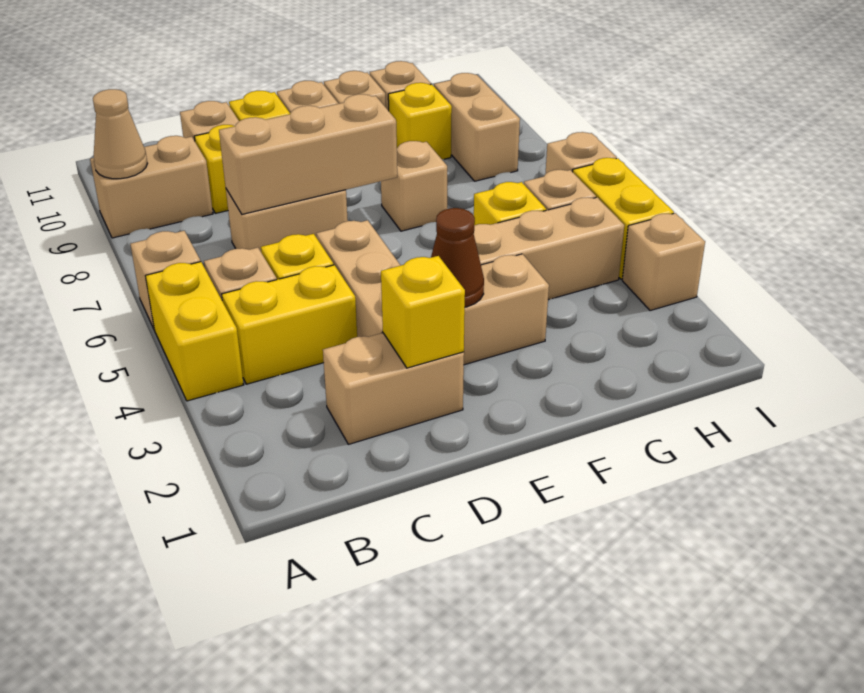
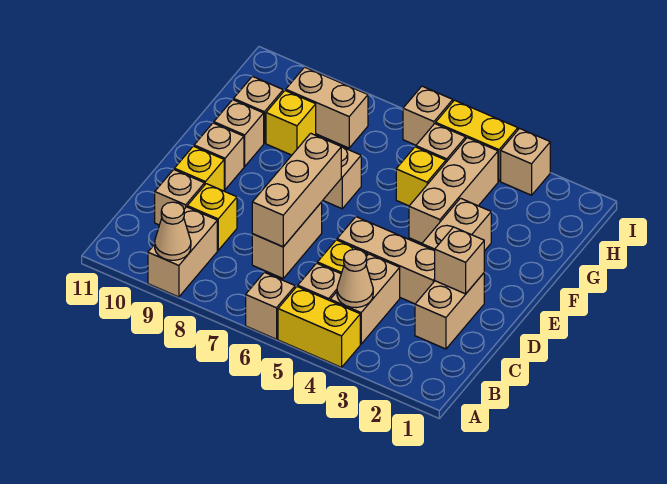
yellow 1x2 brick [222,265,357,384] -> tan 1x2 brick [330,254,400,344]
none -> tan 1x1 cone [337,249,373,308]
yellow 1x1 brick [381,256,465,368] -> tan 1x1 brick [435,227,484,294]
brown 1x1 cone [431,208,484,307] -> none

